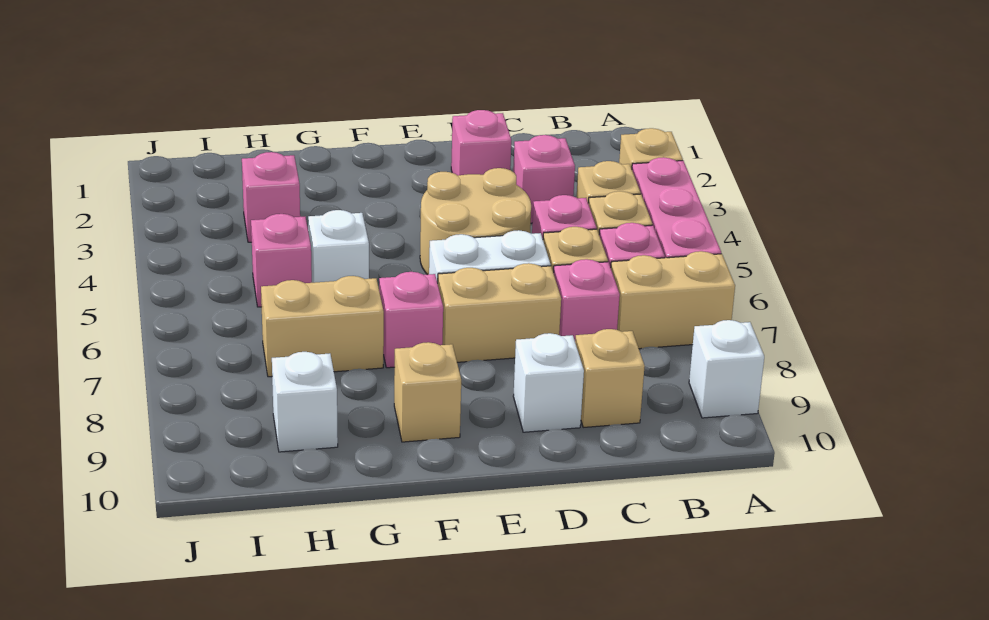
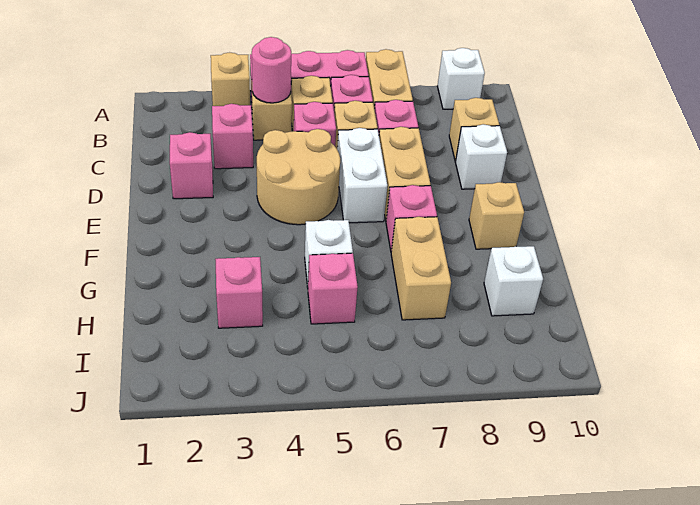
none -> pink 1x1 round brick [252,37,291,103]

